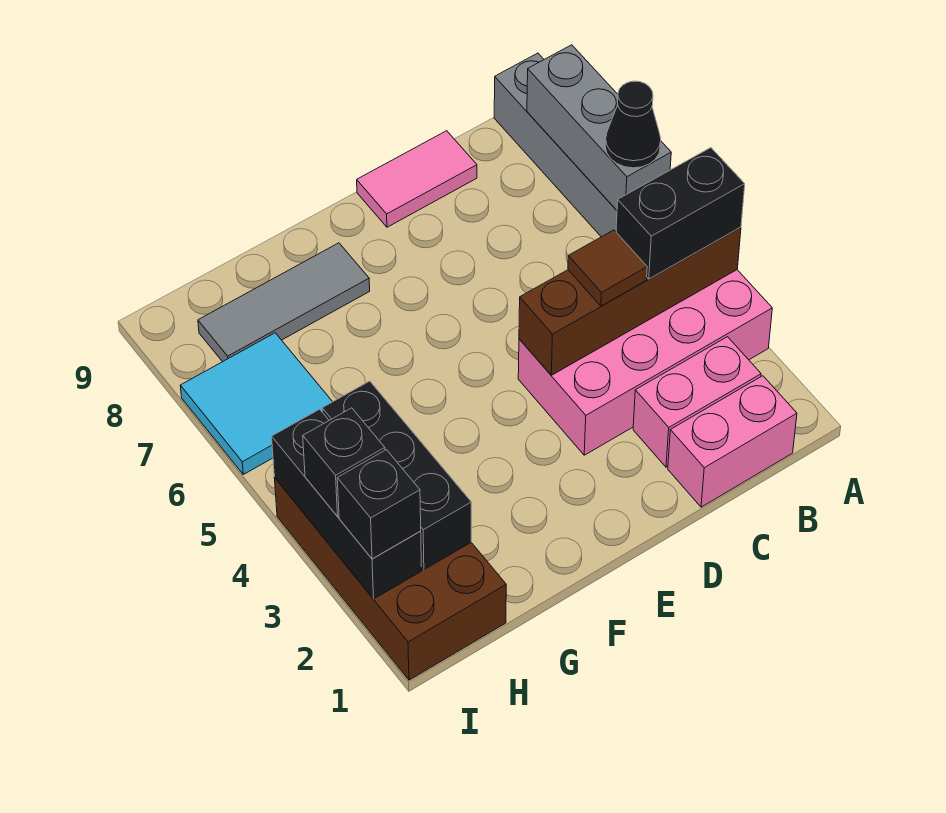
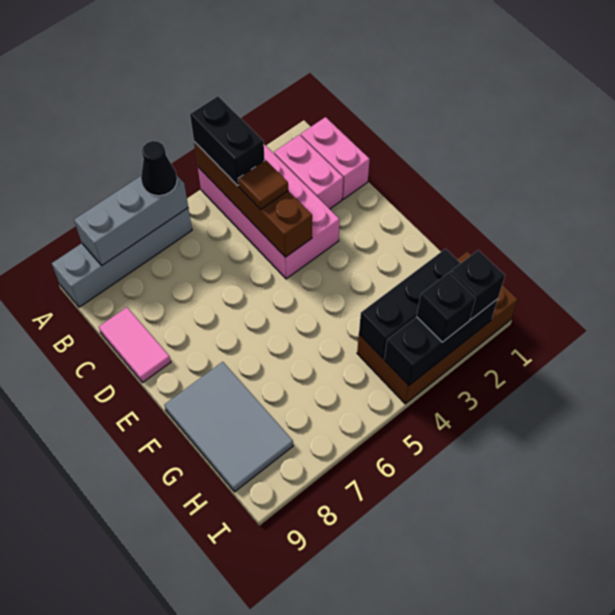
grey 1x3 tile [198,243,370,362] -> grey 2x3 tile [164,362,293,492]
cyan 2x2 tile [180,333,332,474] -> none

